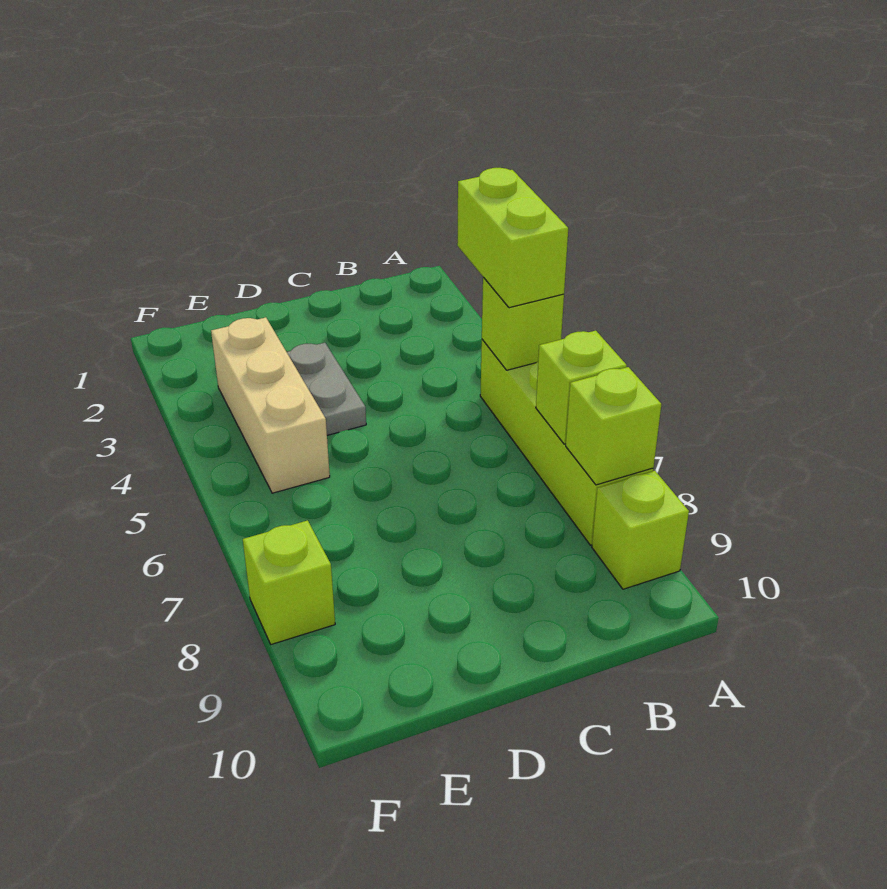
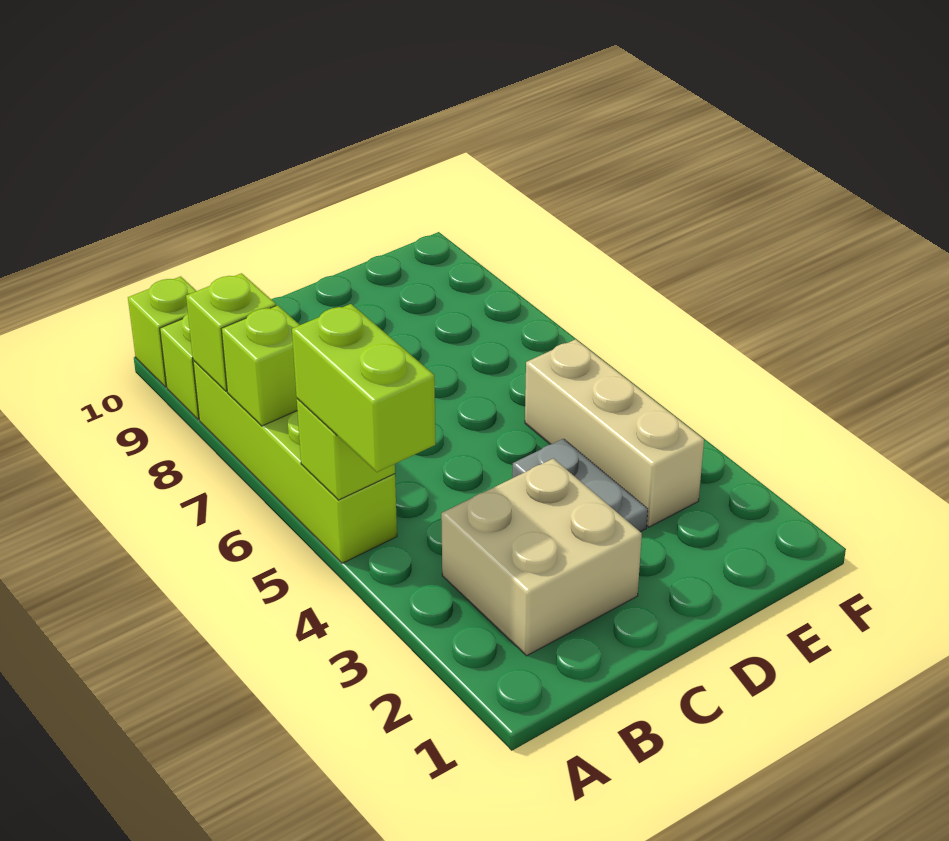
none -> tan 2x2 brick [441,459,642,656]
lime 1x1 brick [243,520,335,644] -> lime 1x1 brick moved to [128,276,196,387]

